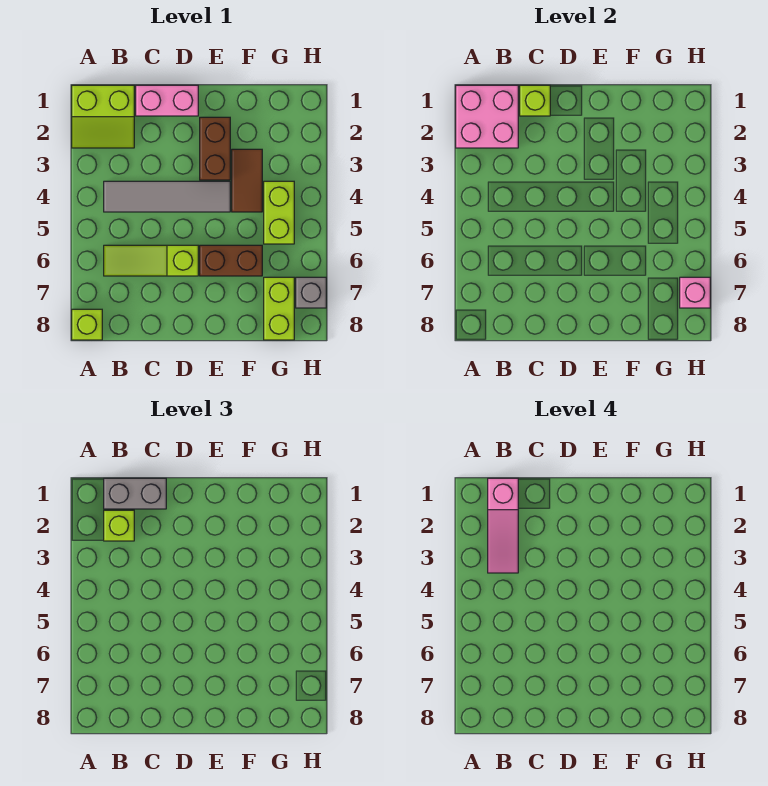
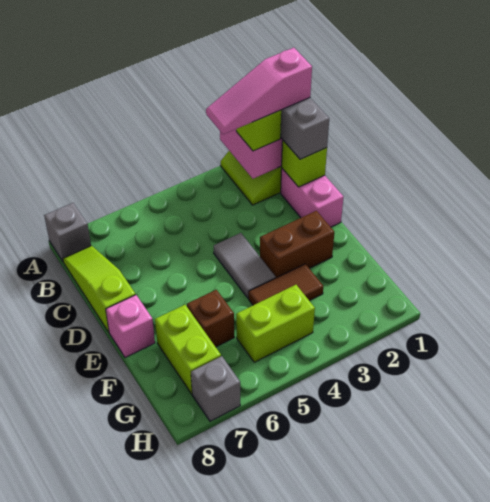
lime 1x1 brick [72,309,102,340] -> grey 1x1 brick [44,203,91,261]
grey 1x4 tile [104,181,230,212] -> grey 1x2 tile [214,233,276,298]
lime 1x3 slope [104,245,198,276] -> lime 1x3 slope moved to [63,246,136,332]
brown 1x2 brick [200,245,262,276] -> brown 1x1 brick [187,290,234,347]
lime 1x2 brick [264,277,294,340] -> lime 1x2 brick turned to [155,305,221,394]
pink 1x1 brick [680,277,710,308] -> pink 1x1 brick moved to [106,295,155,358]

